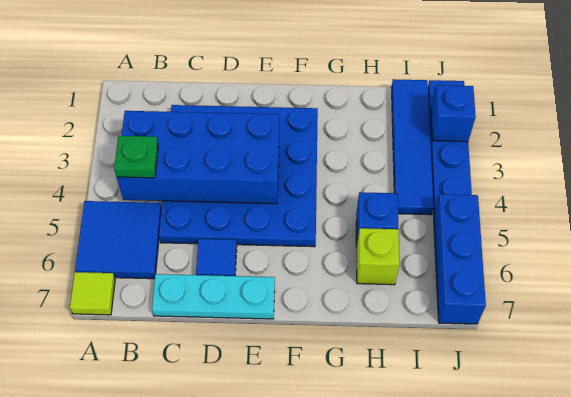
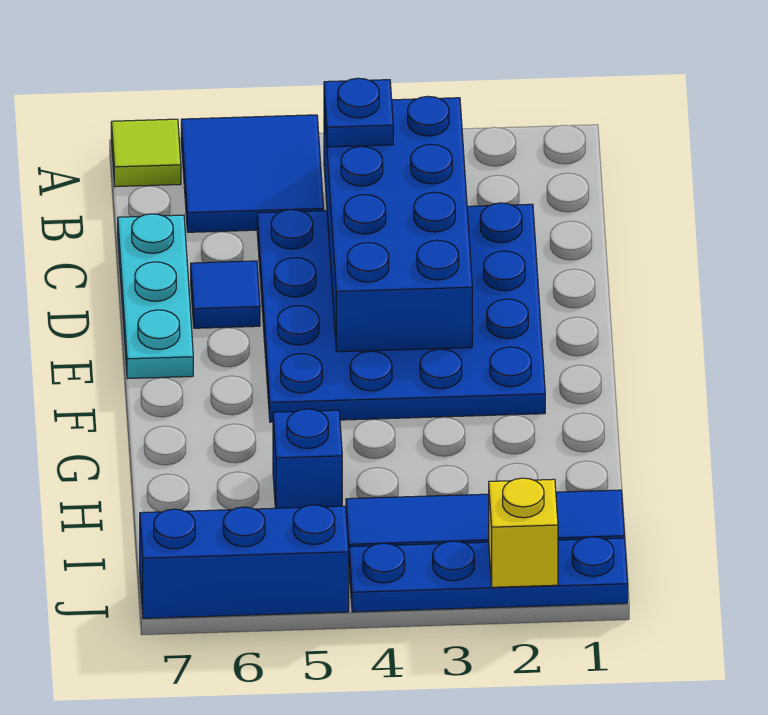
green 1x1 plate [114,136,158,178] -> blue 1x1 plate [324,78,393,147]
lime 1x1 brick [357,228,399,285] -> none
blue 1x1 brick [431,85,476,142] -> yellow 1x1 brick [489,478,558,587]

